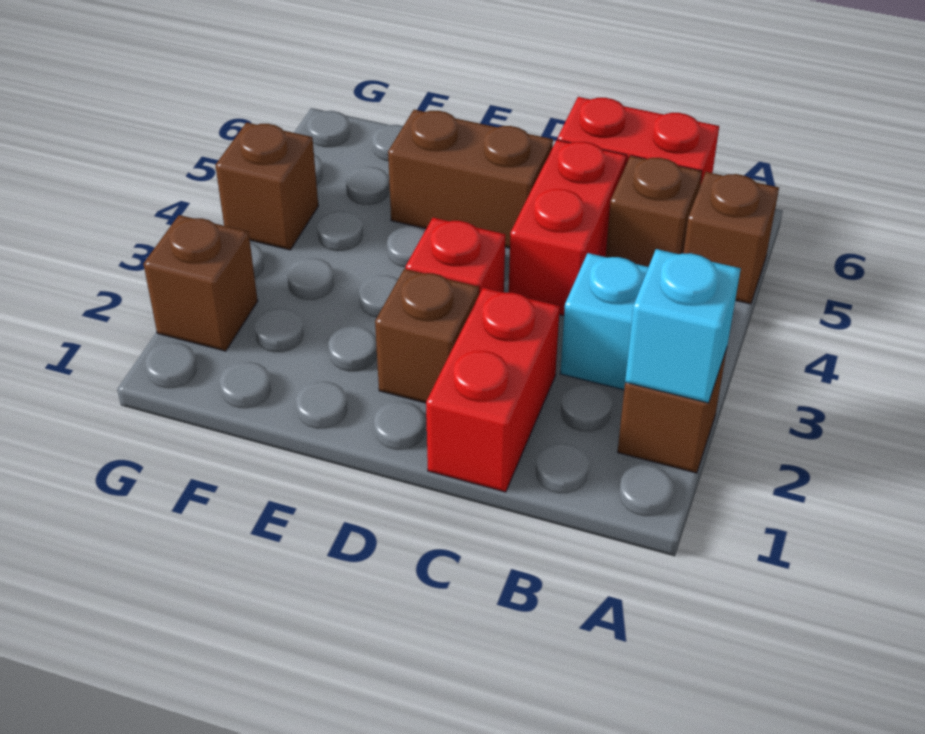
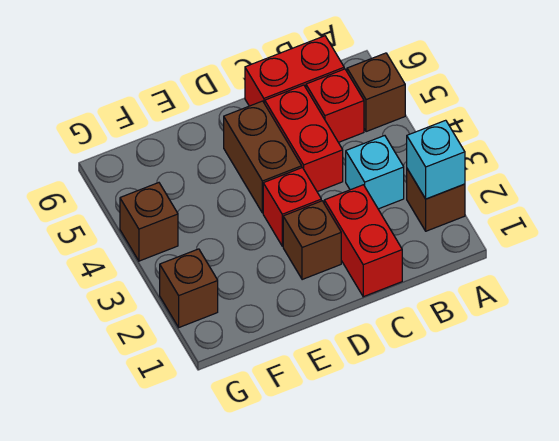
brown 1x1 brick [606,156,702,267] -> red 1x1 brick [306,69,364,142]
brown 1x2 brick [388,110,553,248] -> brown 1x2 brick turned to [224,101,302,213]

